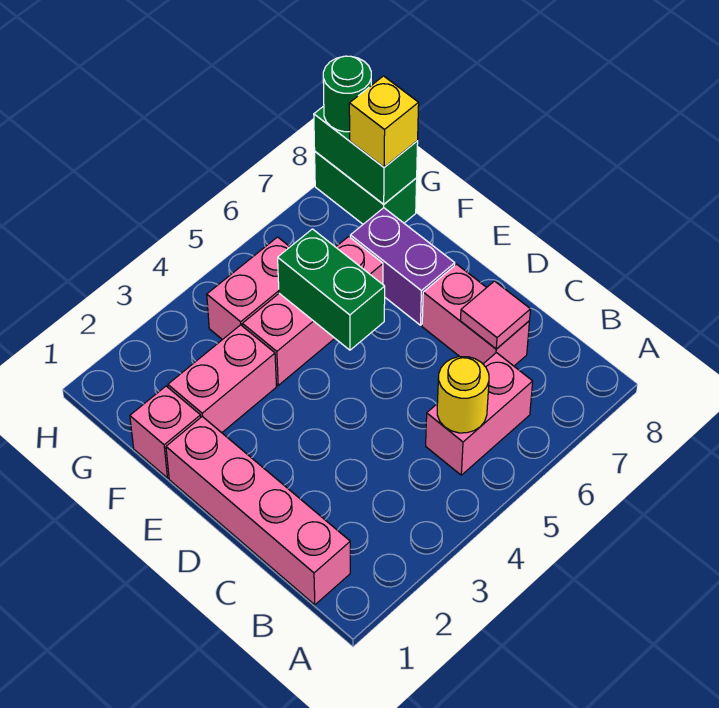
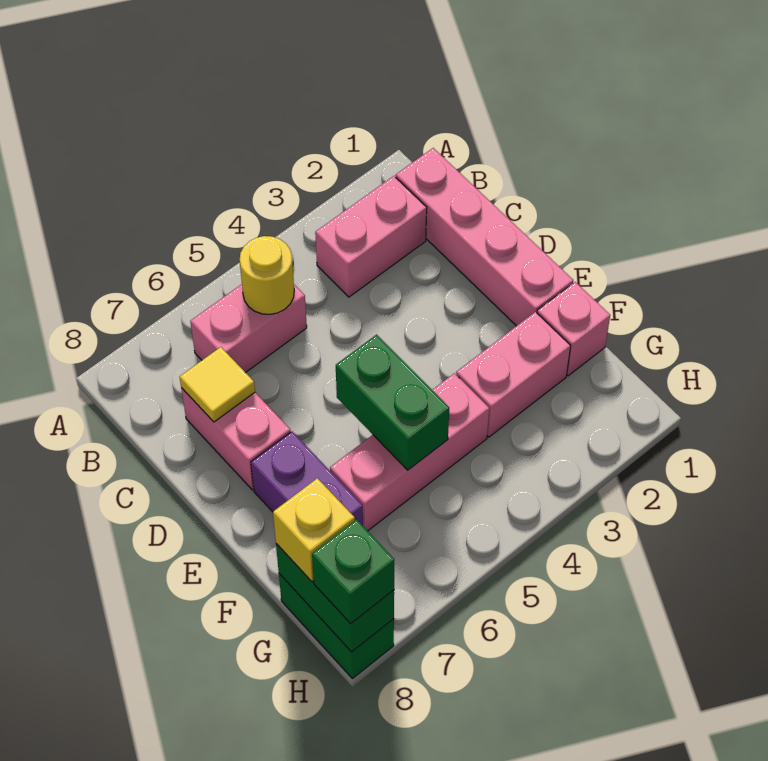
pink 1x1 tile [460,281,530,349] -> yellow 1x1 tile [180,347,255,422]
pink 1x2 brick [207,237,290,340] -> pink 1x2 brick moved to [315,176,427,297]
green 1x1 round brick [323,56,371,132] -> green 1x1 brick [312,520,394,624]

